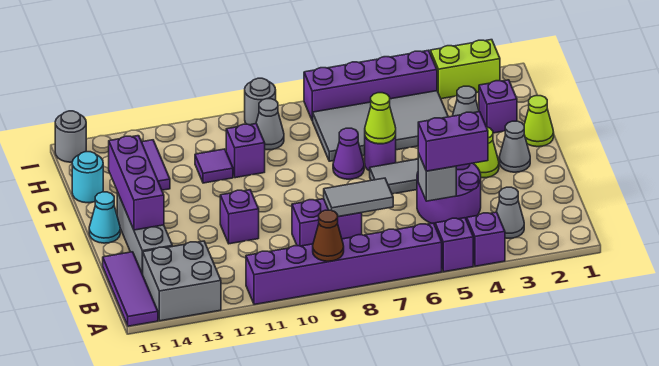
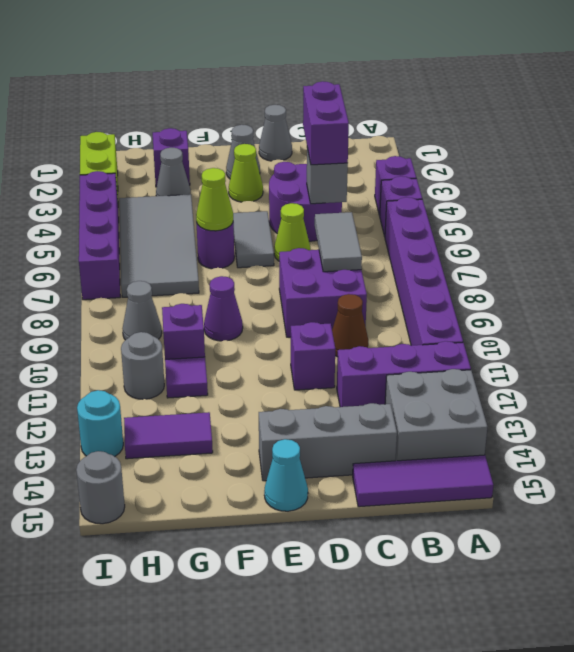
brown 1x1 cone [313,210,344,261] -> brown 1x1 cone moved to [332,294,368,357]
grey 1x1 cone [497,187,524,238] -> grey 1x1 cone moved to [259,105,292,161]
purple 1x2 brick [292,199,362,246] -> purple 2x2 brick [279,248,367,337]
purple 1x3 brick [109,136,164,230] -> purple 1x3 brick moved to [337,341,471,407]
lime 1x1 cone [524,96,554,147] -> lime 1x1 cone moved to [274,203,310,261]
purple 1x1 cone [333,128,364,179] -> purple 1x1 cone moved to [204,276,243,341]
cyan 1x1 round brick [72,152,103,203] -> cyan 1x1 round brick moved to [77,390,123,457]
grey 1x1 round brick [245,78,276,125] -> grey 1x1 round brick moved to [121,332,164,399]

